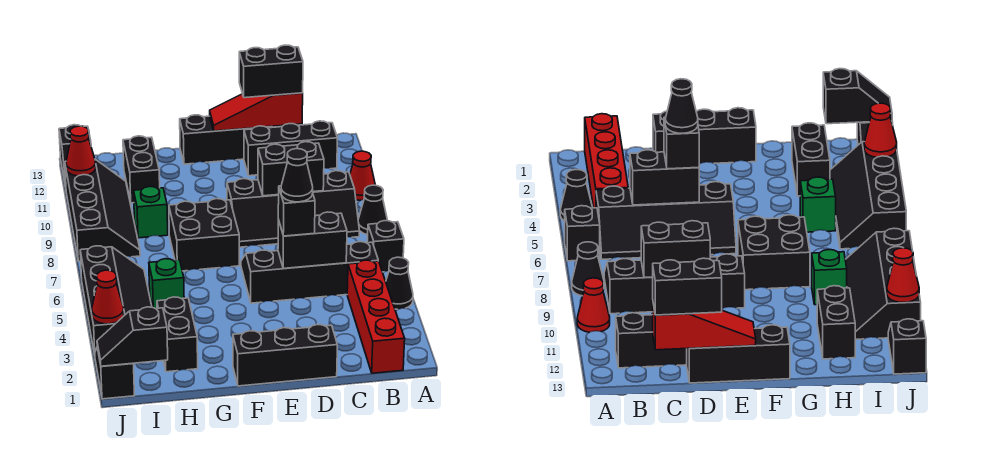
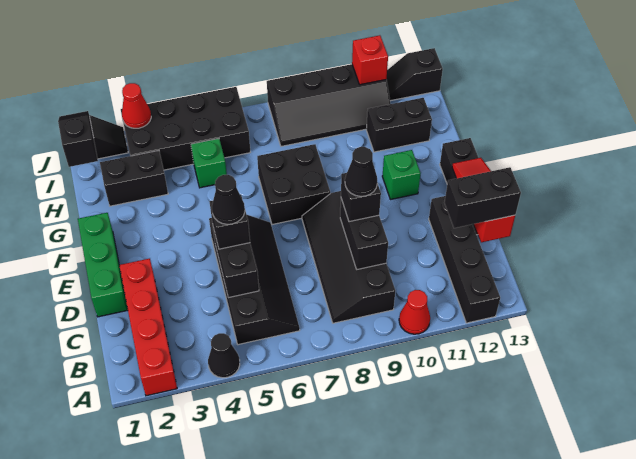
black 1x1 brick [367,221,404,272] -> black 1x1 brick moved to [341,173,381,222]
black 1x1 cone [358,185,388,235] -> black 1x1 cone moved to [345,147,377,196]
red 1x4 brick [347,260,405,373] -> red 1x4 brick turned to [119,259,177,396]
black 1x3 brick [244,121,337,176] -> black 1x4 brick [429,196,500,323]
black 1x2 brick [239,45,303,98] -> black 1x2 brick turned to [444,167,521,228]
black 1x3 brick [233,325,337,386] -> green 1x3 brick [78,213,128,317]
green 1x1 brick [134,187,168,238] -> green 1x1 brick moved to [382,150,421,200]
black 2x4 slope [80,246,152,355] -> black 2x4 brick [121,87,250,170]
red 1x1 cone [66,126,96,176] -> red 1x1 brick [352,35,388,85]

